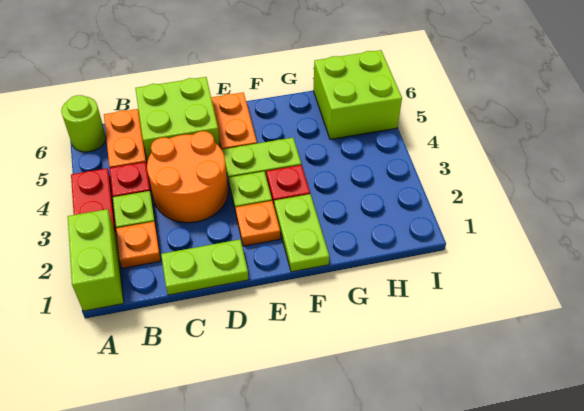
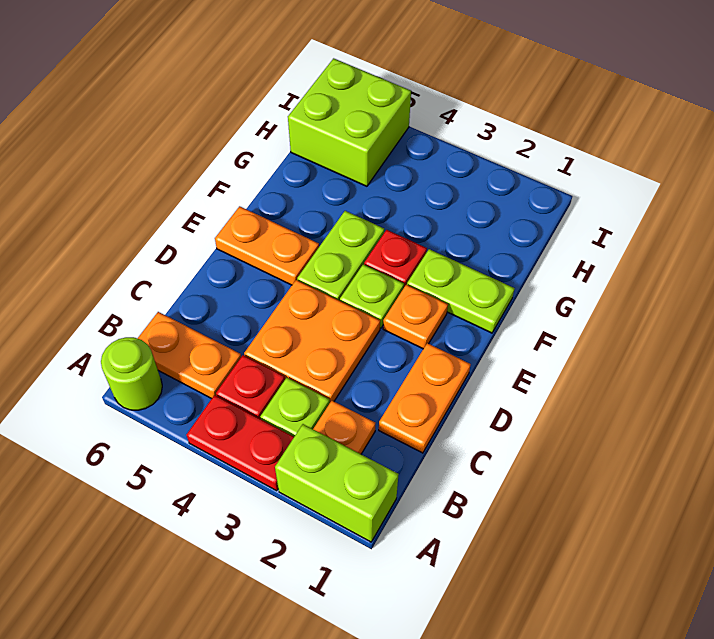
lime 1x2 plate [161,239,248,295] -> orange 1x2 plate [379,343,471,453]
orange 2x2 round brick [147,131,228,223] -> orange 2x2 plate [244,280,380,402]
lime 2x2 brick [135,77,220,160] -> none

